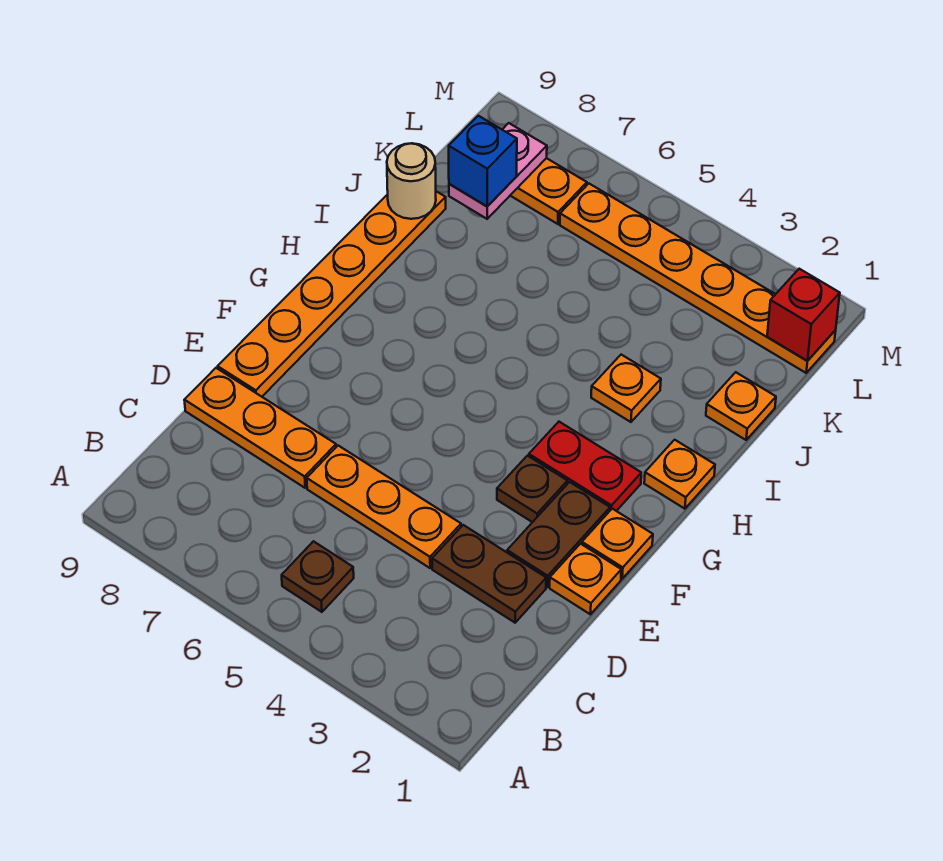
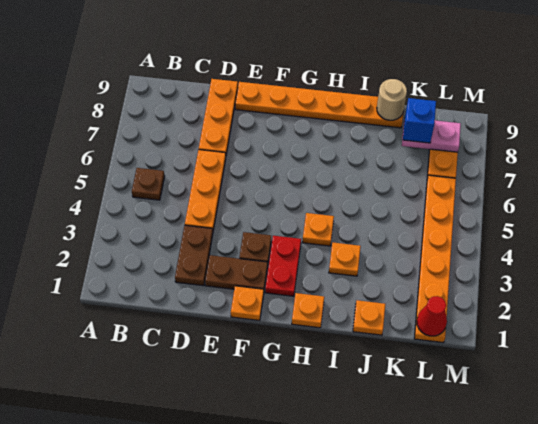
orange 1x1 plate [550,544,621,614] -> orange 1x1 plate moved to [302,213,334,246]
red 1x1 brick [767,269,840,361] -> red 1x1 cone [417,296,447,336]

